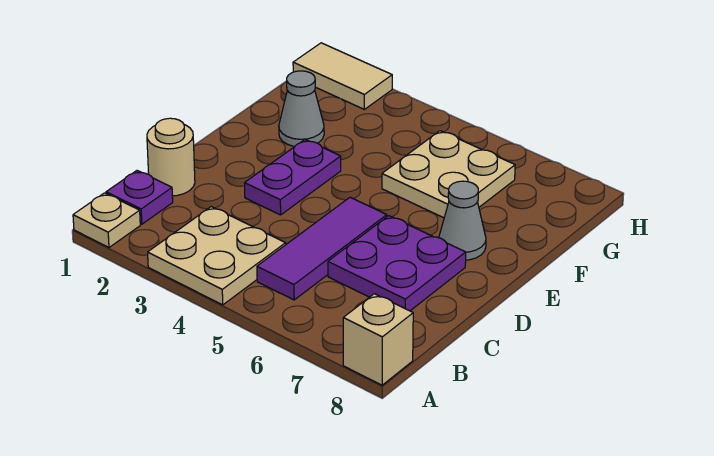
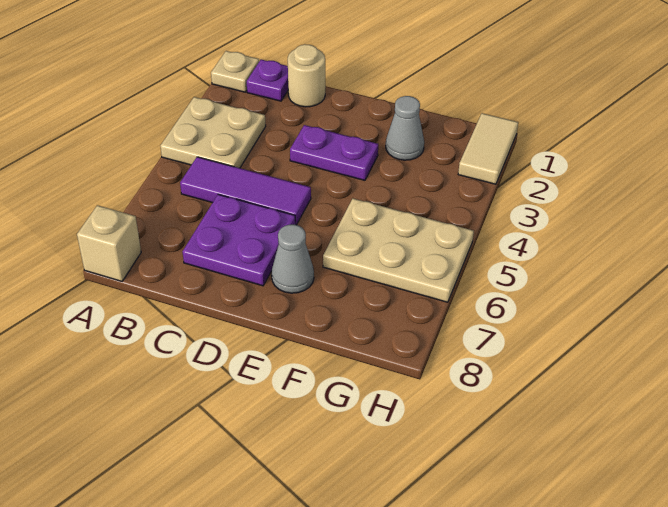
tan 2x2 plate [382,131,515,218] -> tan 2x3 plate [323,199,474,302]

